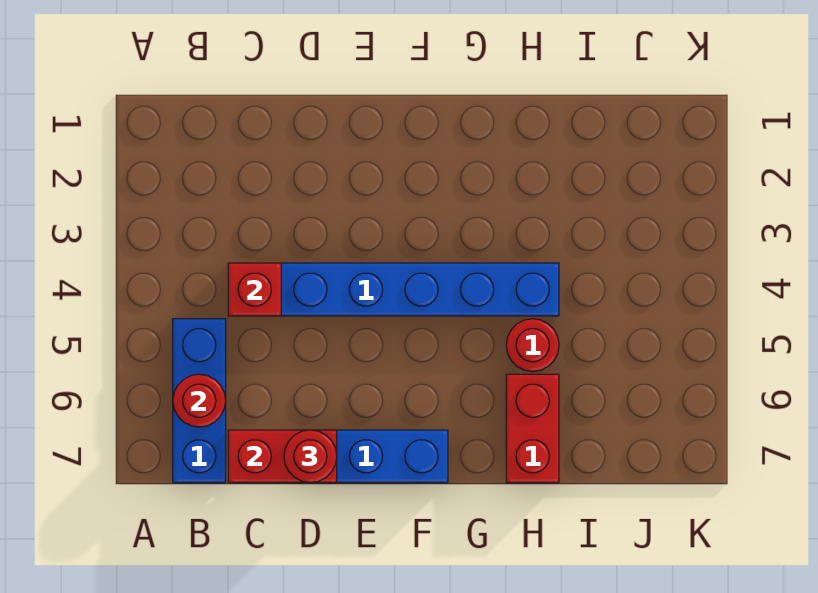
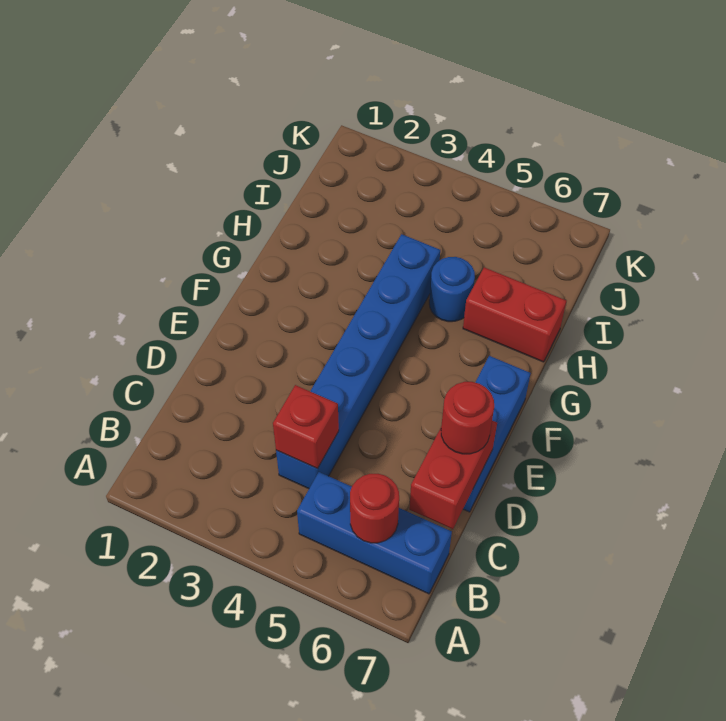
red 1x1 round brick [506,319,559,372] -> blue 1x1 round brick [429,257,475,322]

